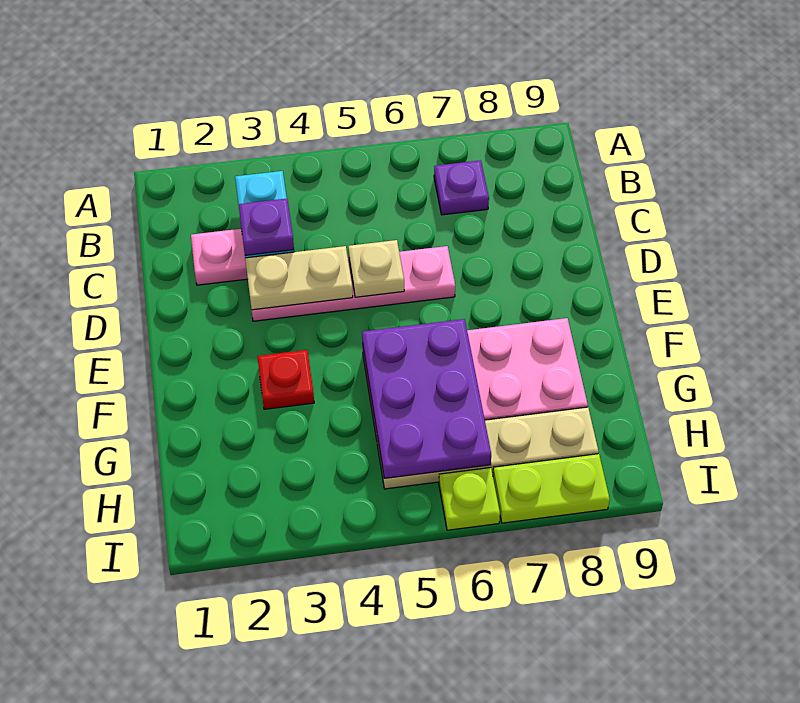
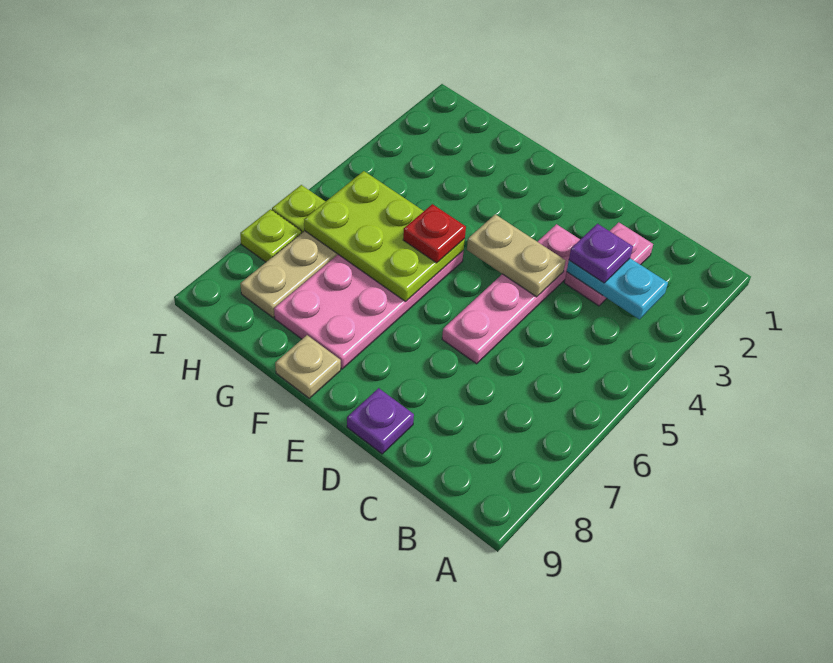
purple 1x1 plate [434,160,489,215] -> purple 1x1 plate moved to [347,388,414,454]
tan 1x2 plate [245,246,353,310] -> tan 1x2 plate turned to [467,214,565,297]
tan 1x1 plate [348,240,404,297] -> tan 1x1 plate moved to [275,335,341,398]
red 1x1 plate [257,350,314,409] -> red 1x1 plate moved to [403,204,466,263]
purple 2x3 plate [362,319,491,478] -> lime 2x3 plate [304,171,465,302]
lime 1x2 plate [493,454,610,523] -> lime 1x1 plate [240,209,302,262]

